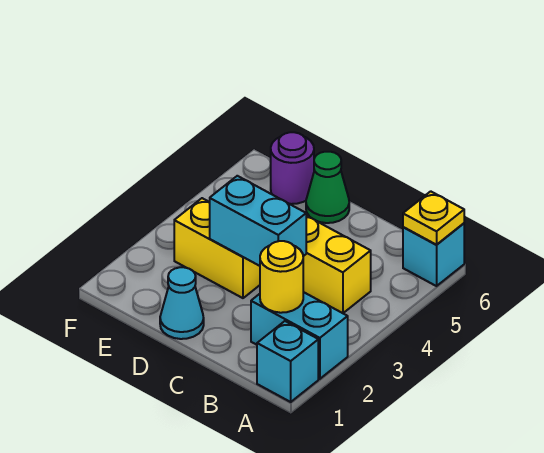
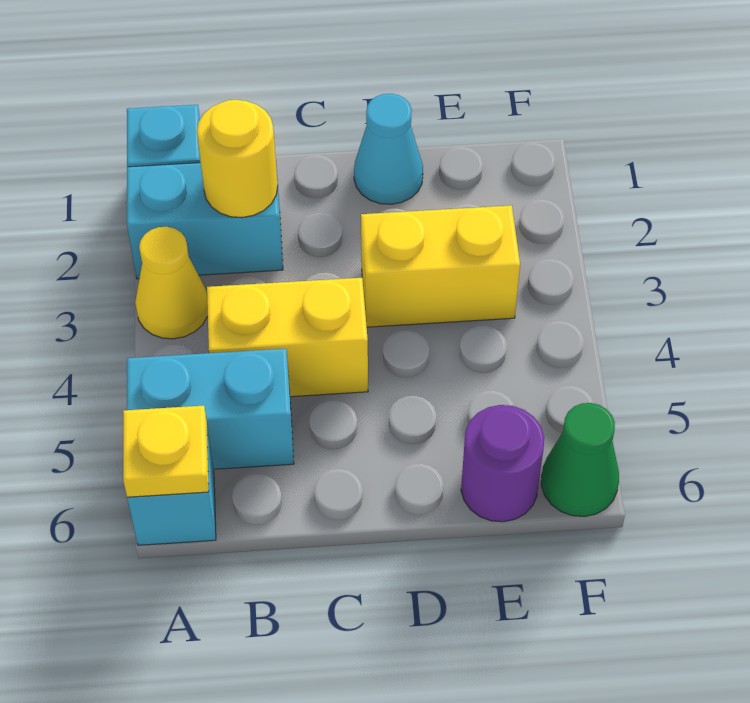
none -> yellow 1x1 cone [135,227,208,339]
cyan 1x2 brick [210,176,306,266] -> cyan 1x2 brick moved to [127,349,294,469]
green 1x1 cone [306,152,349,223] -> green 1x1 cone moved to [541,403,619,517]

